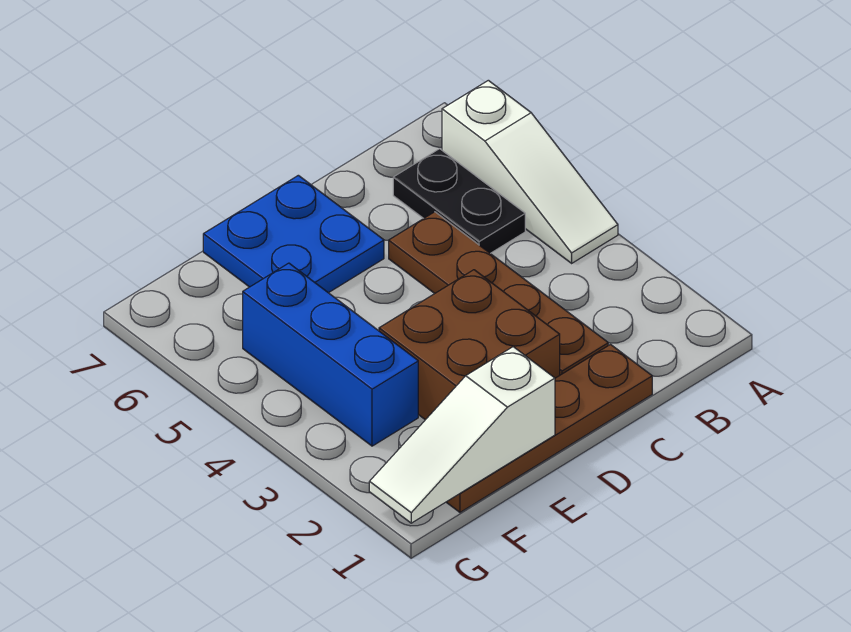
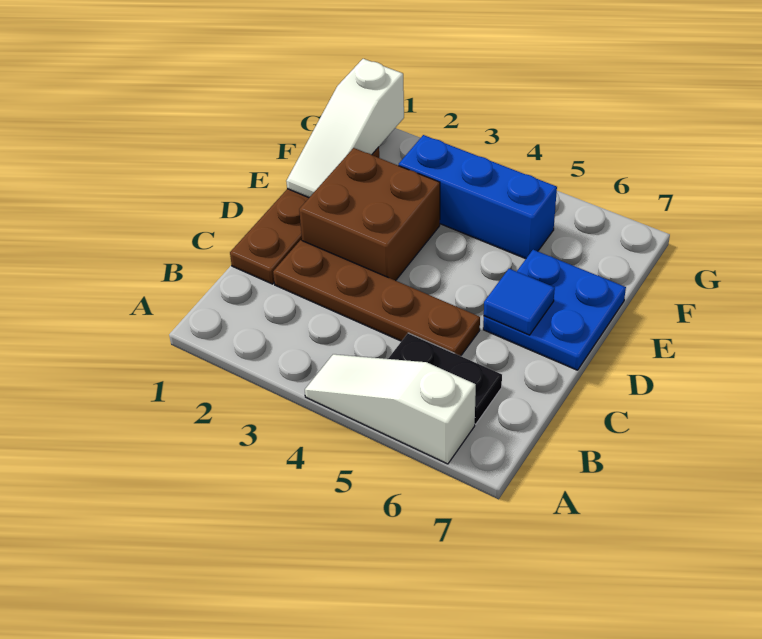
none -> blue 1x1 tile [484,269,555,335]
white 1x3 slope [369,347,555,523] -> white 1x3 slope turned to [286,59,404,197]

